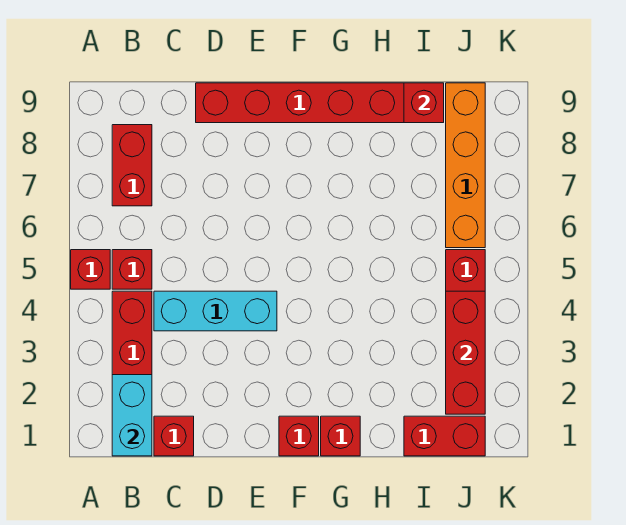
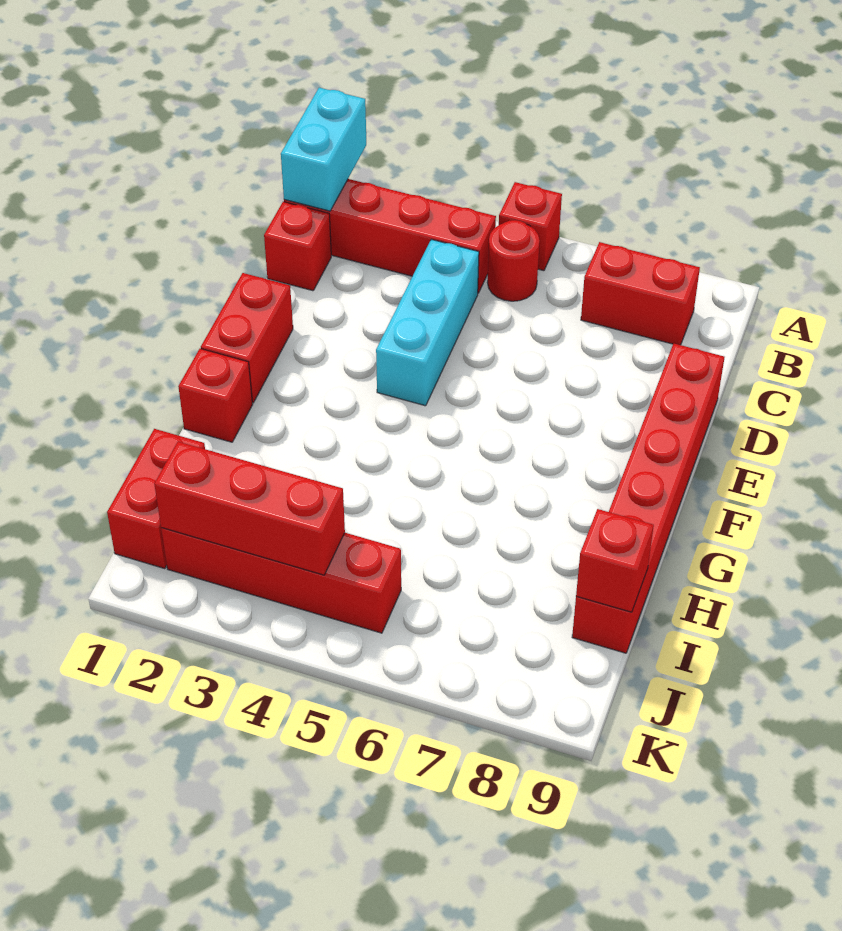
cyan 1x2 brick [112,375,152,456] -> cyan 1x2 brick turned to [281,88,366,211]
red 1x1 brick [112,250,152,289] -> red 1x1 round brick [488,220,540,301]
red 1x1 brick [279,416,319,456] -> red 1x2 brick [201,273,293,403]
orange 1x4 brick [446,83,485,248] -> none

